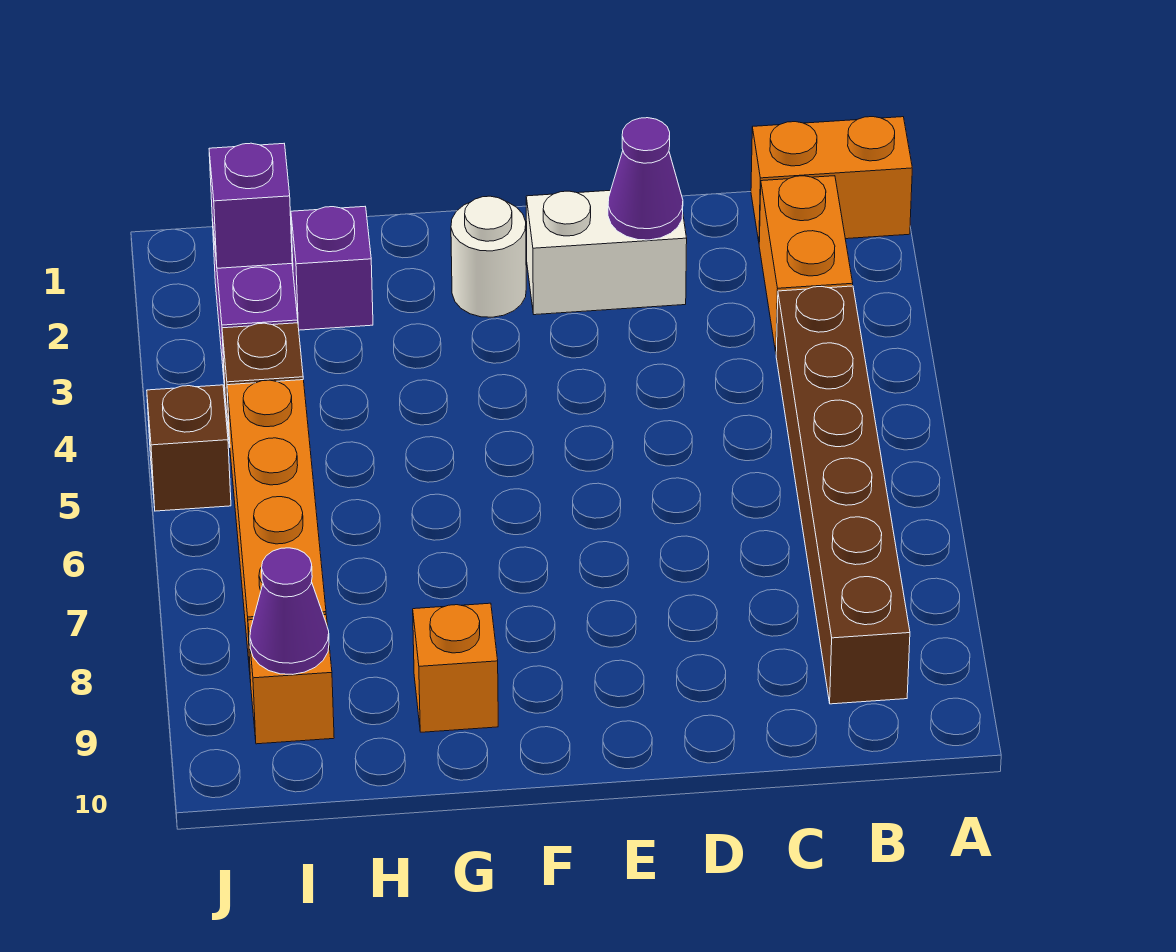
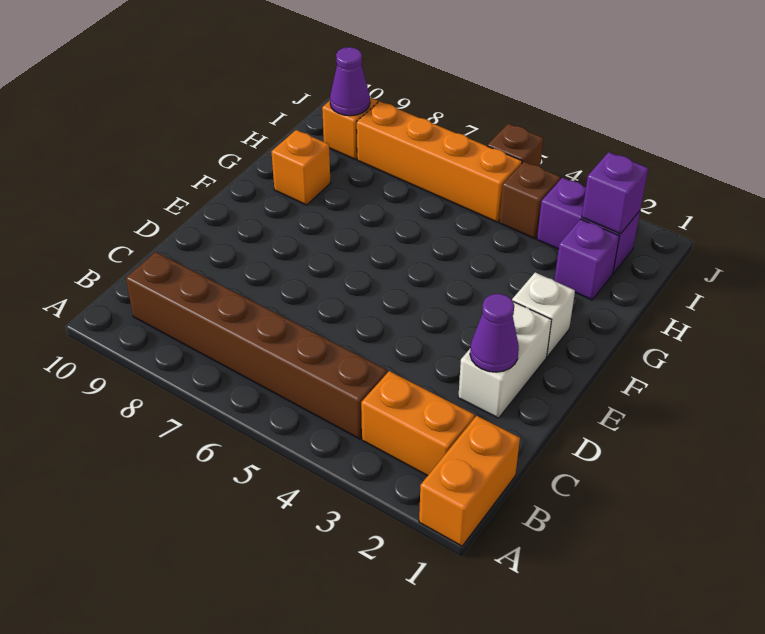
white 1x1 round brick [451,196,526,317] -> white 1x1 brick [512,272,575,357]

